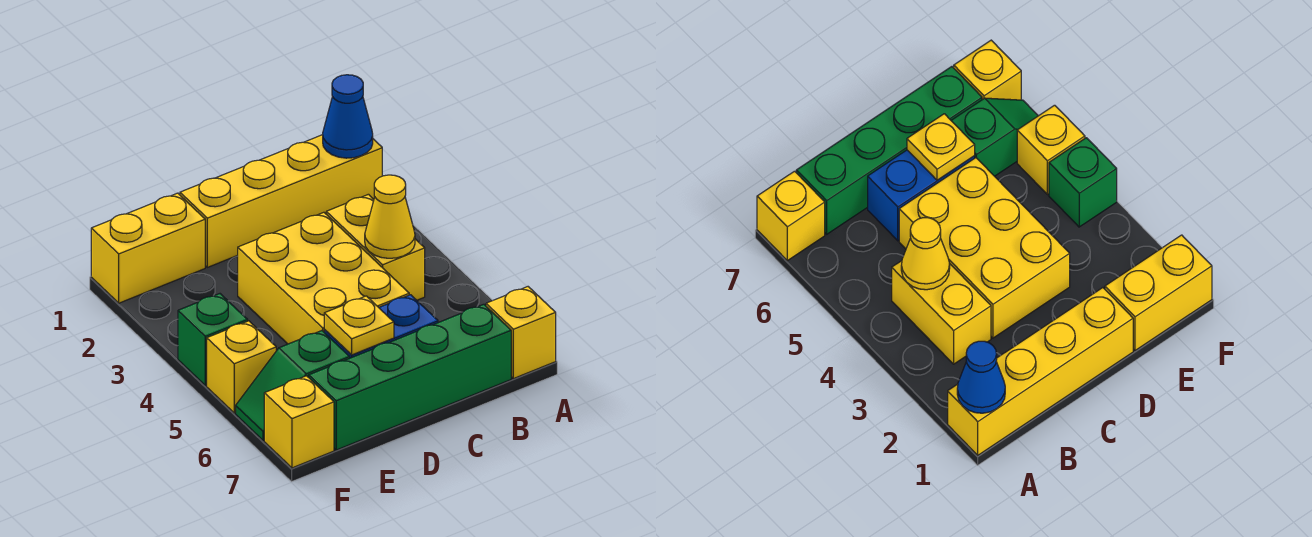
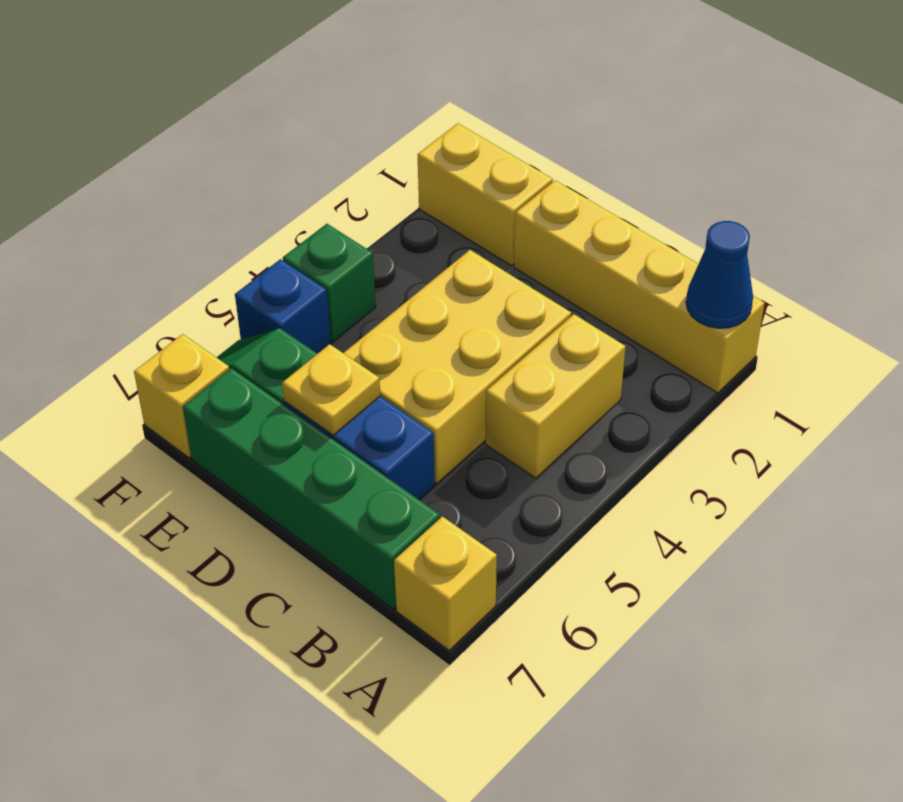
yellow 1x1 cone [365,175,415,258] -> none
yellow 1x1 brick [207,321,276,413] -> blue 1x1 brick [235,259,331,354]

